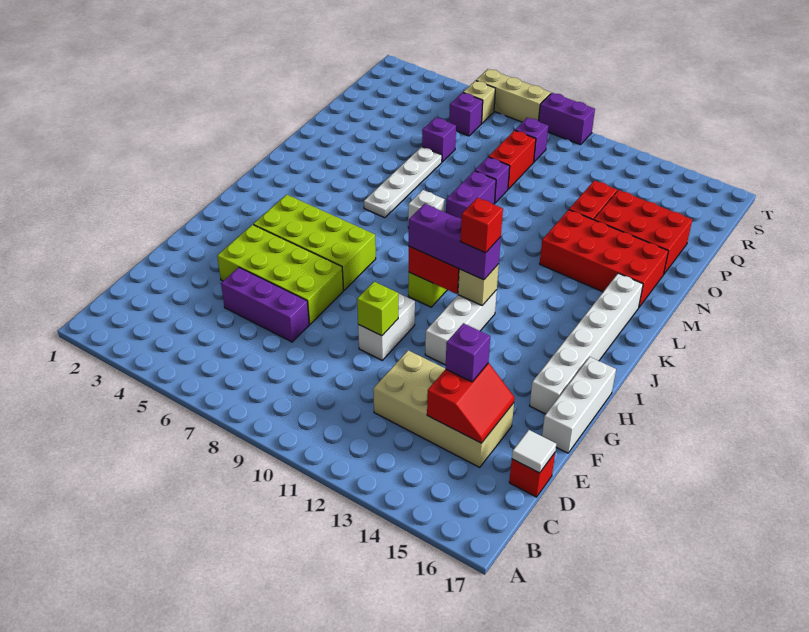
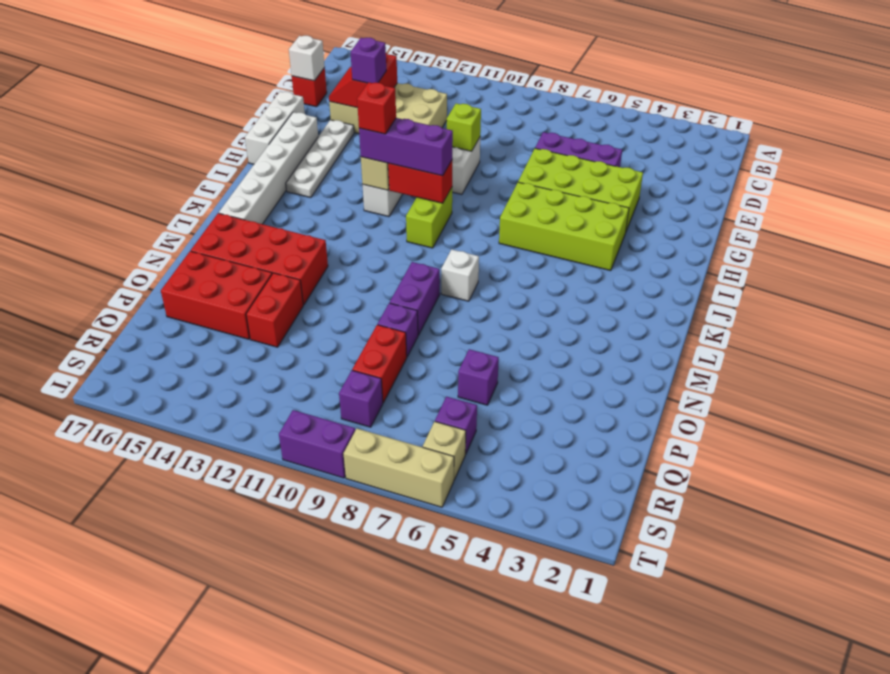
white 1x1 tile [512,430,556,473] -> white 1x1 brick [289,36,325,81]
white 1x4 plate [364,147,442,218] -> white 1x4 plate moved to [286,120,354,198]

